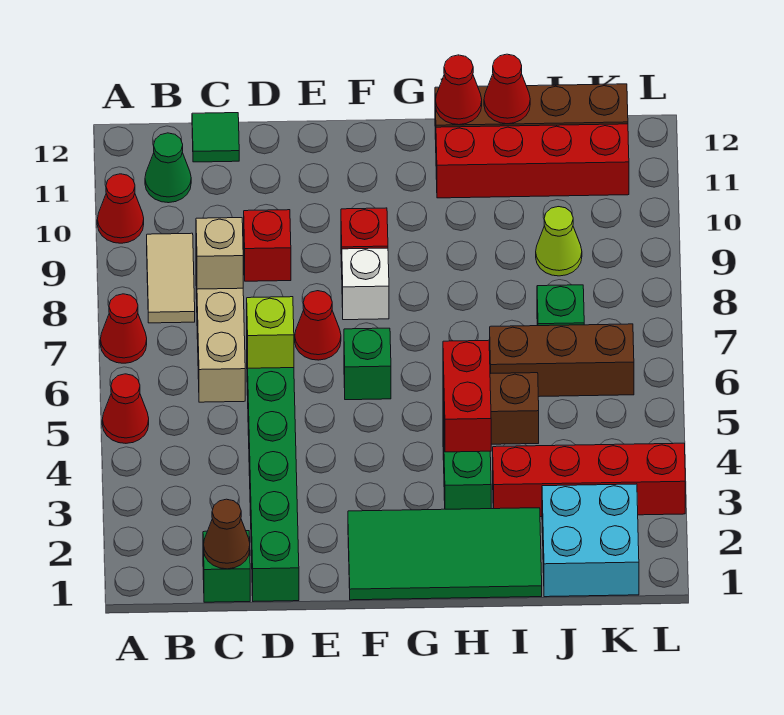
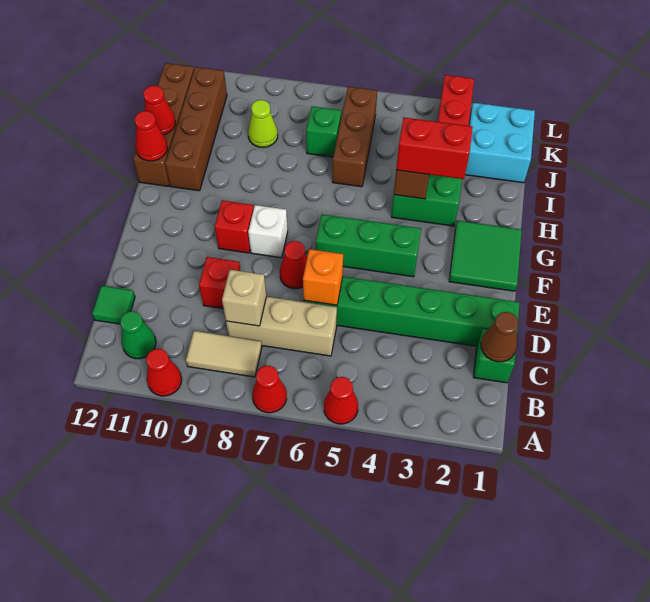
lime 1x1 brick [247,297,294,368] -> orange 1x1 brick [303,249,343,305]
green 2x4 tile [348,508,542,600] -> green 2x2 tile [449,221,522,291]
green 1x1 brick [344,328,391,400] -> green 1x3 brick [316,214,421,277]
red 1x4 brick [436,124,629,198] -> brown 1x4 brick [165,67,227,191]

